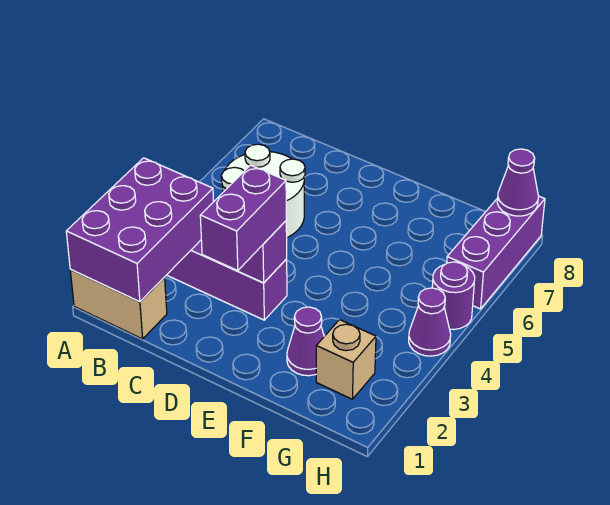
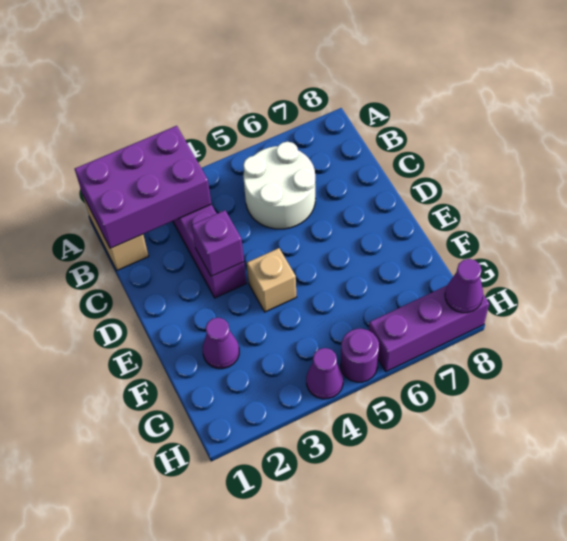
purple 1x2 brick [200,165,286,271] -> none
tan 1x1 brick [316,320,376,399] -> tan 1x1 brick moved to [247,248,296,312]

